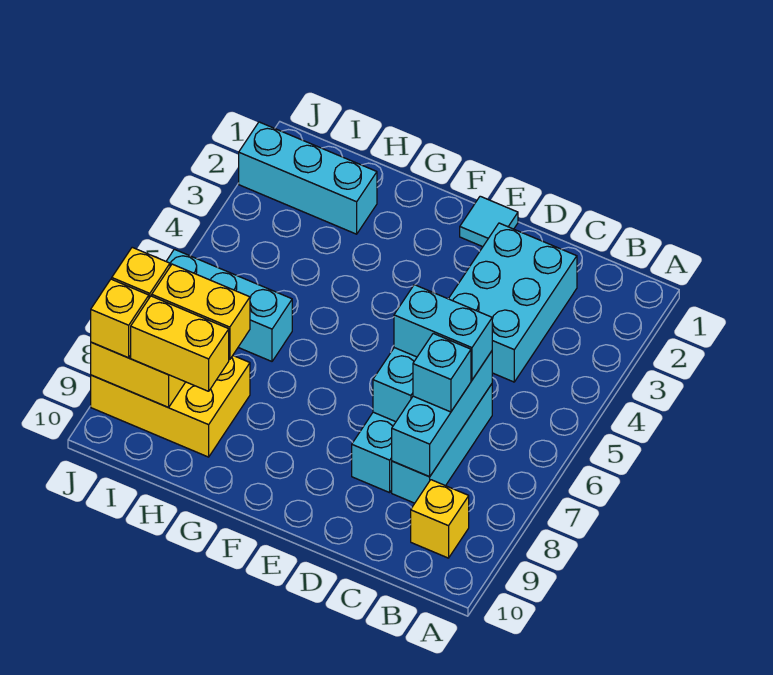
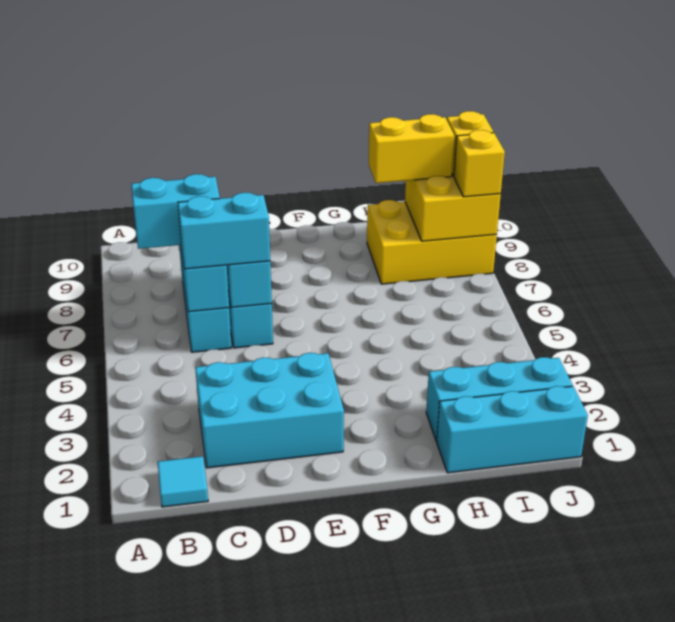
yellow 1x1 brick [411,480,469,558] -> none
cyan 2x3 brick [449,223,577,382] -> cyan 2x3 brick turned to [195,353,344,468]
cyan 1x1 brick [413,333,471,412] -> cyan 1x2 brick [132,174,220,249]
cyan 1x1 tile [460,196,518,247] -> cyan 1x1 tile moved to [158,456,208,507]
cyan 1x3 brick [166,249,292,361] -> cyan 1x3 brick moved to [437,386,588,473]
yellow 1x2 brick [152,264,250,360] -> none

